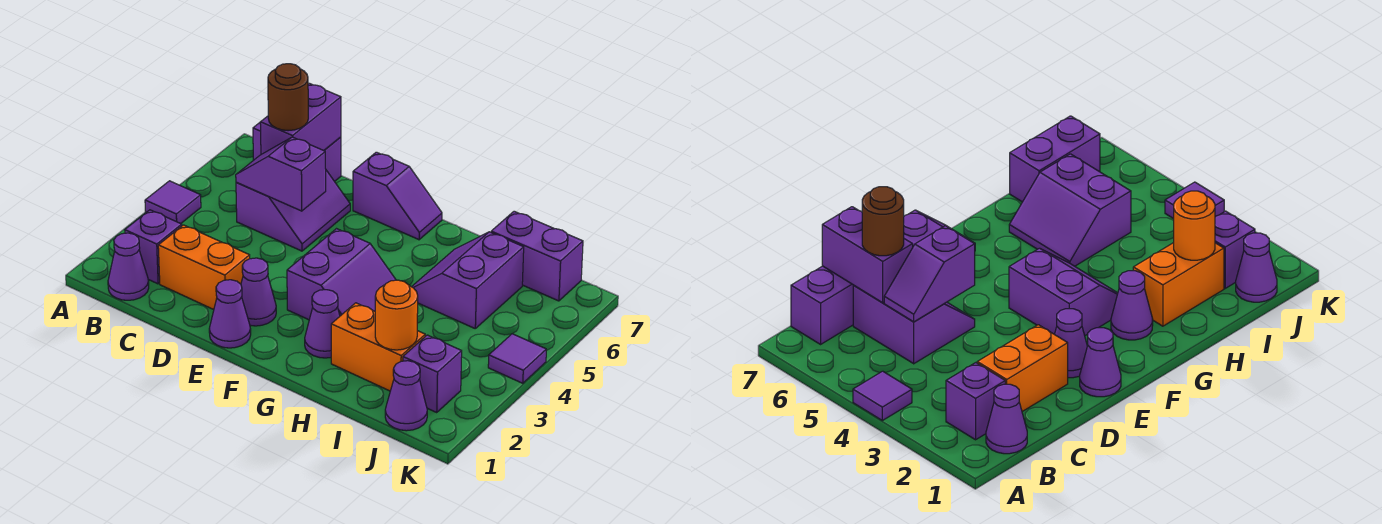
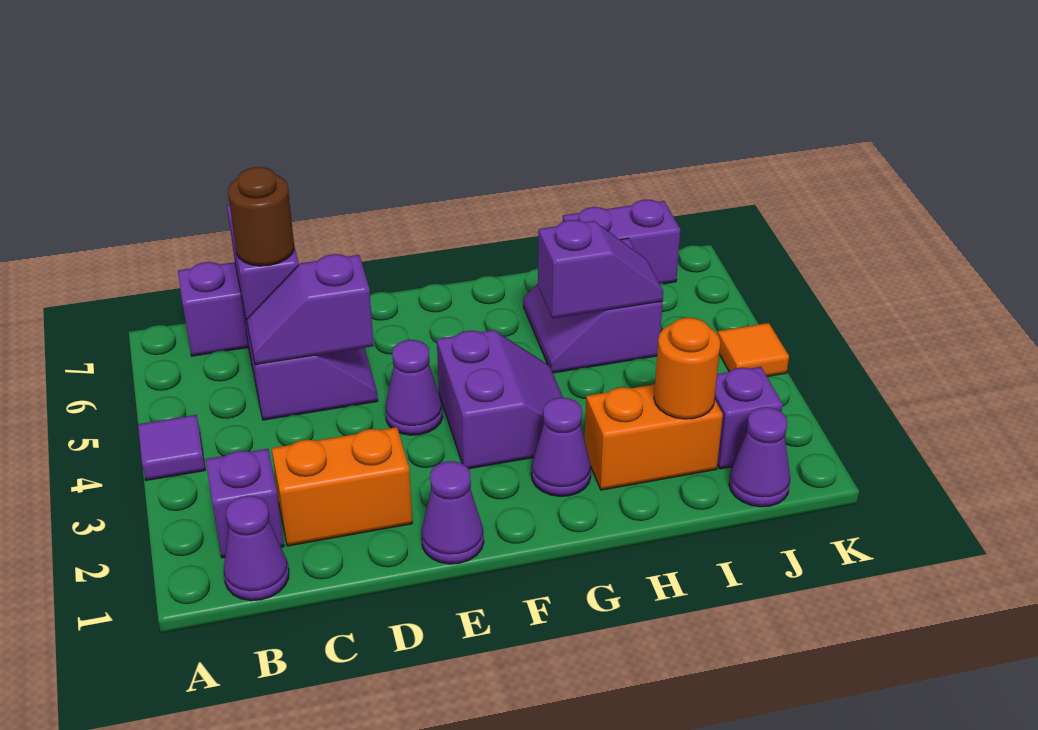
purple 1x1 cone [241,258,276,326] -> purple 1x1 cone moved to [385,340,443,435]
purple 1x2 slope [353,152,442,240] -> purple 1x2 slope moved to [538,220,663,318]
purple 1x1 tile [488,334,546,383] -> orange 1x1 tile [718,323,789,377]

